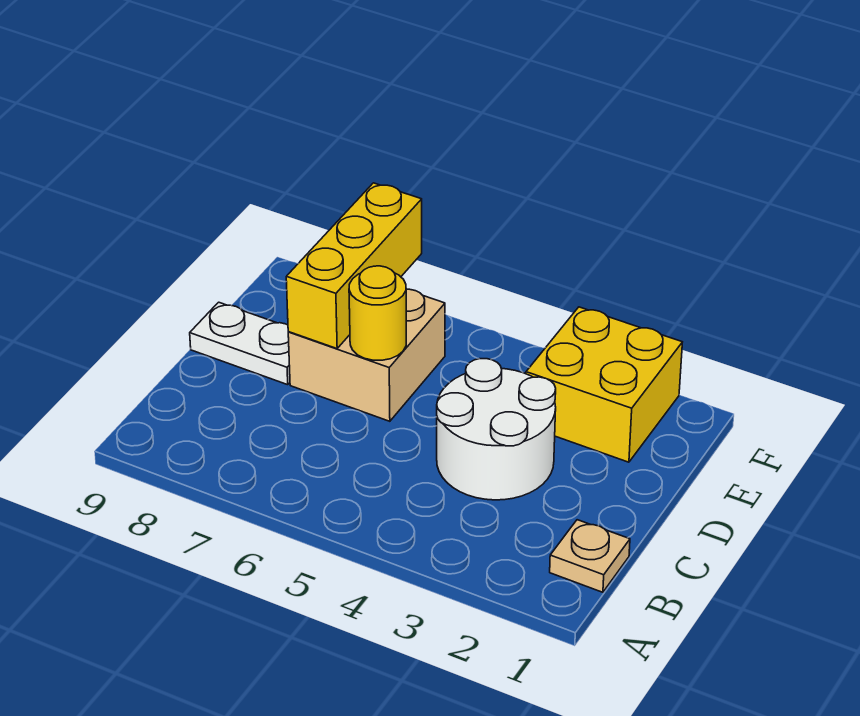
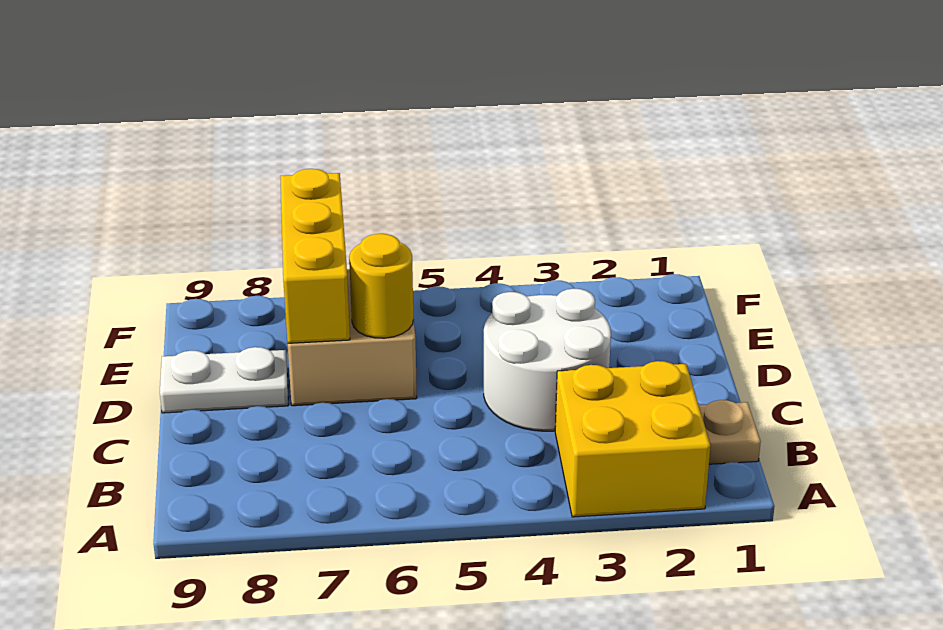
yellow 2x2 brick [526,307,682,462] -> yellow 2x2 brick moved to [555,361,711,517]

